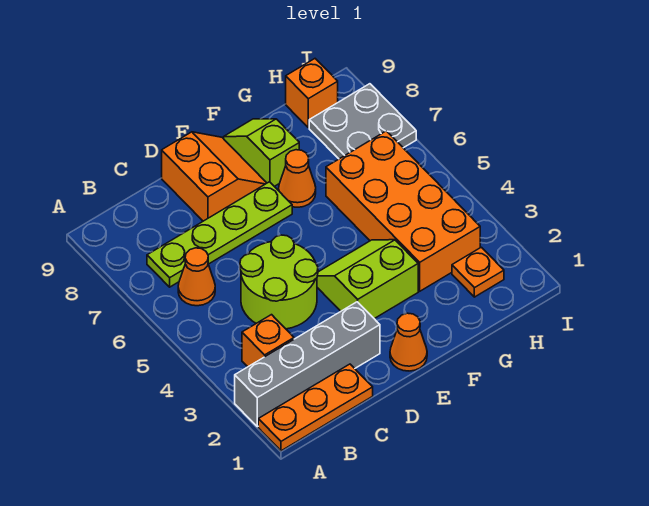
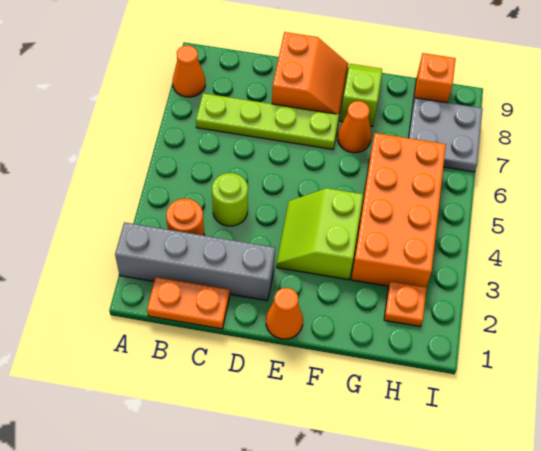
orange 1x3 plate [258,364,373,451] -> orange 1x2 plate [147,277,230,329]
orange 1x1 brick [242,315,294,367] -> orange 1x1 round brick [166,199,204,235]
orange 1x1 cone [178,248,215,306] -> orange 1x1 cone moved to [173,45,205,97]
lime 2x2 round brick [240,235,318,329] -> lime 1x1 round brick [212,173,248,226]
lime 2x2 slope [317,240,418,319] -> lime 2x2 slope turned to [276,188,363,280]

